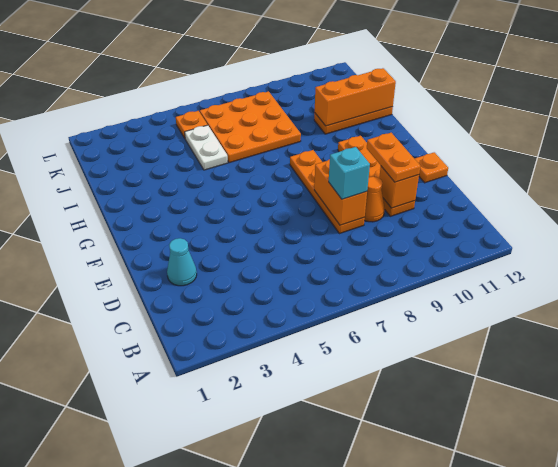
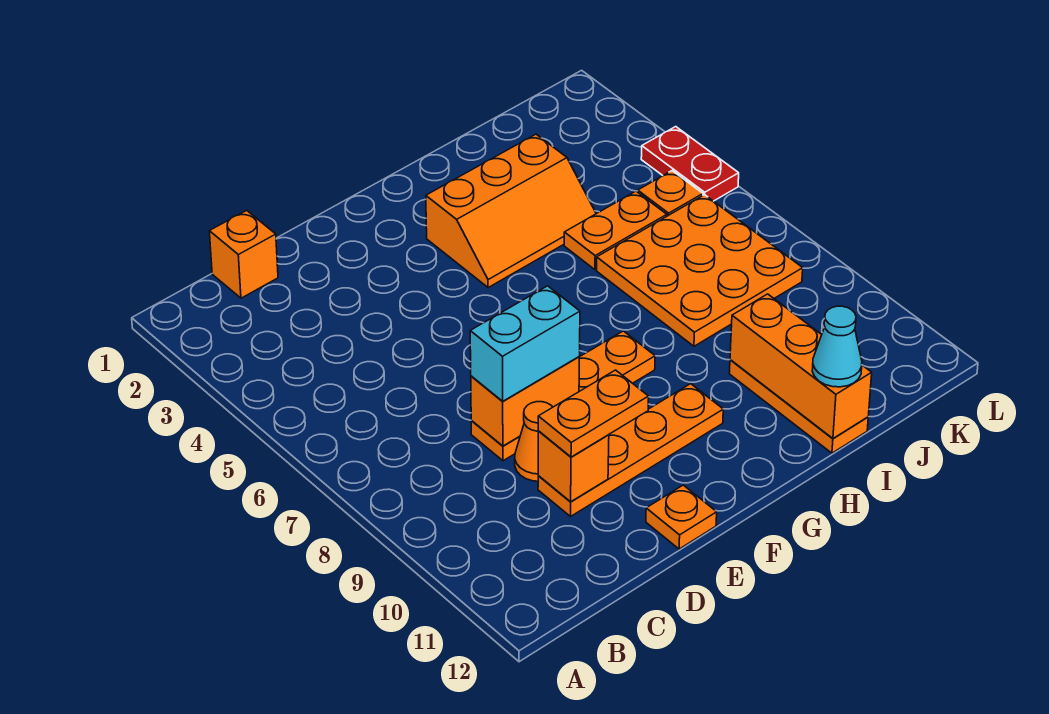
none -> orange 1x1 brick [209,210,278,298]
cyan 1x1 cone [167,238,197,286] -> cyan 1x1 cone moved to [812,306,862,387]
cyan 1x1 brick [329,147,370,199] -> cyan 1x2 brick [470,286,580,401]
none -> orange 2x3 slope [426,134,596,288]
white 1x2 plate [185,125,228,170] -> orange 1x2 plate [564,191,667,270]
none -> red 1x2 plate [641,127,739,201]

